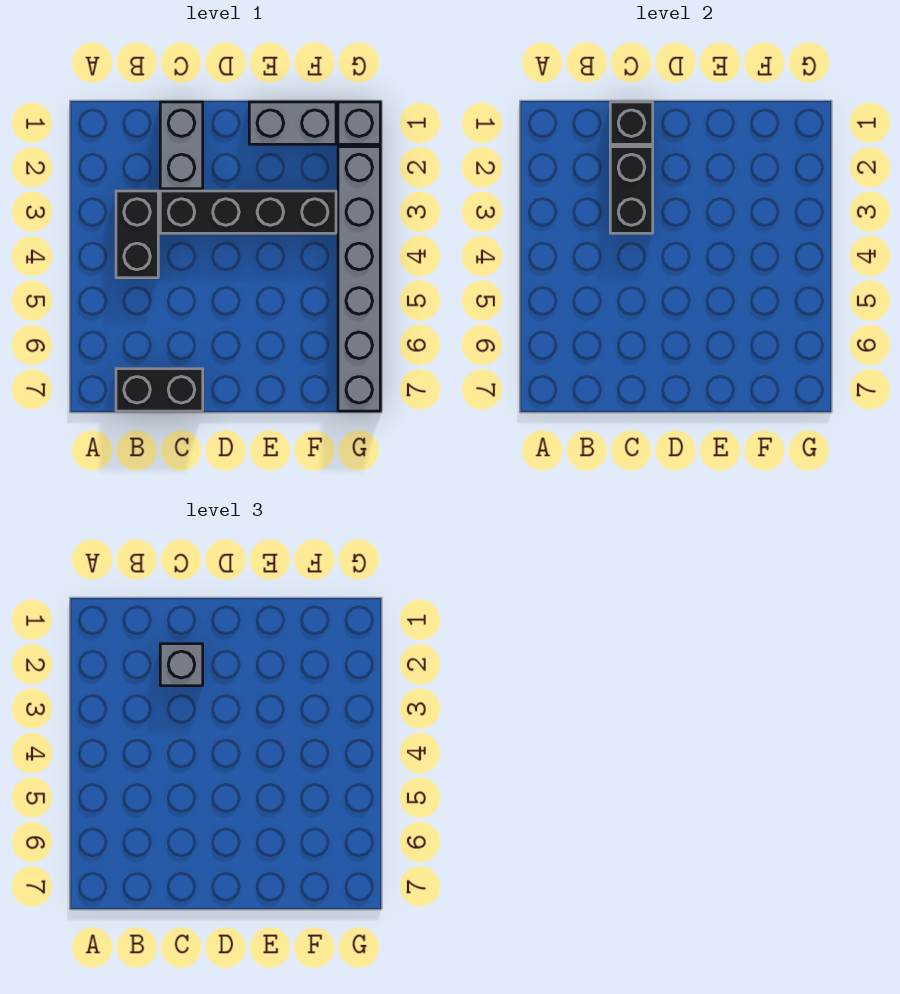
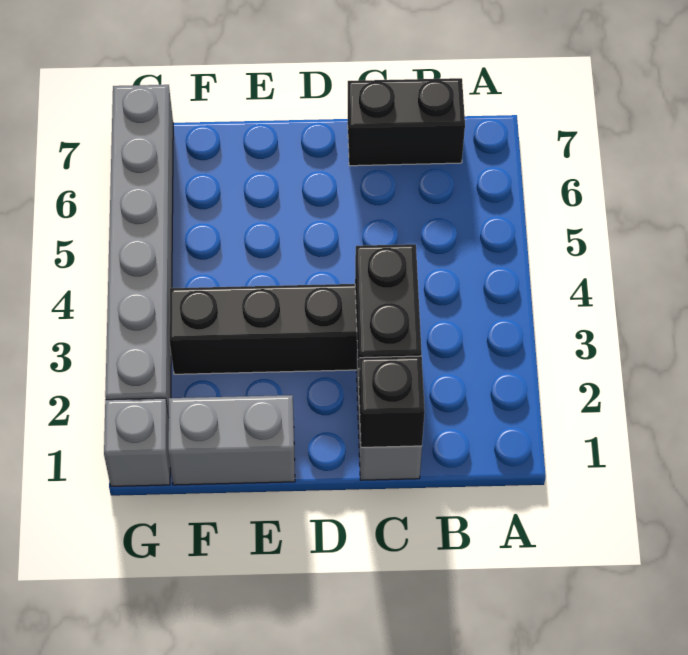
black 1x2 brick [116,191,158,278] -> none
grey 1x1 brick [160,644,203,686] -> none

